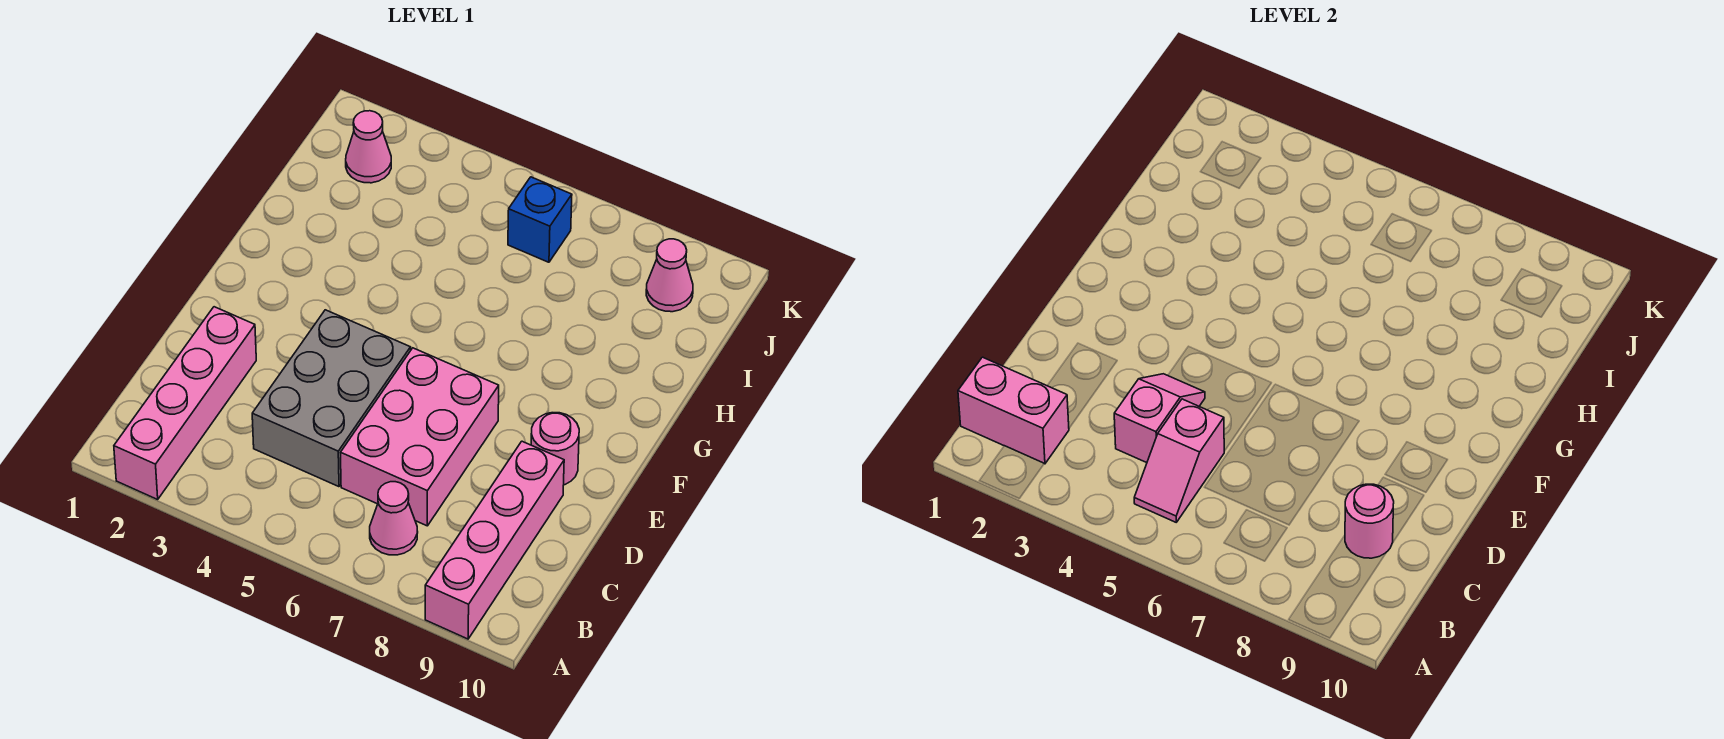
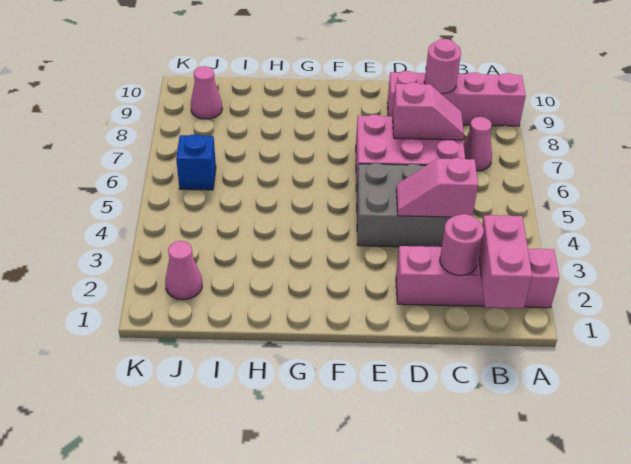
pink 1x2 slope [1134,399,1224,522] -> pink 1x2 slope moved to [392,82,464,140]
pink 1x1 round brick [531,413,579,485] -> pink 1x1 round brick moved to [440,214,484,275]

